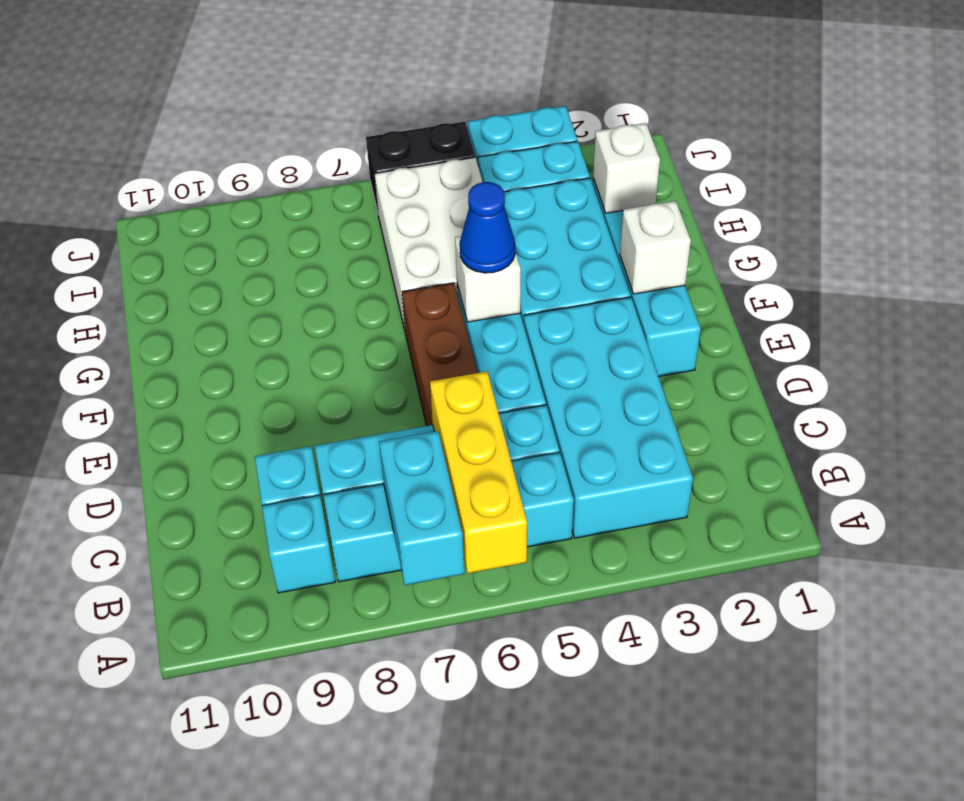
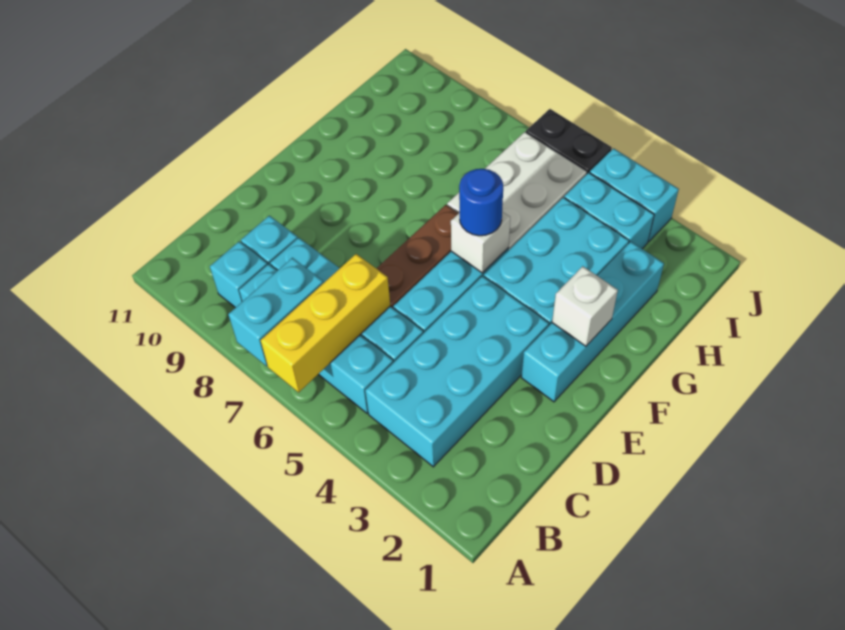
blue 1x1 cone [460,182,515,273] -> blue 1x1 round brick [459,169,503,236]
white 1x1 brick [593,123,660,213] -> none

